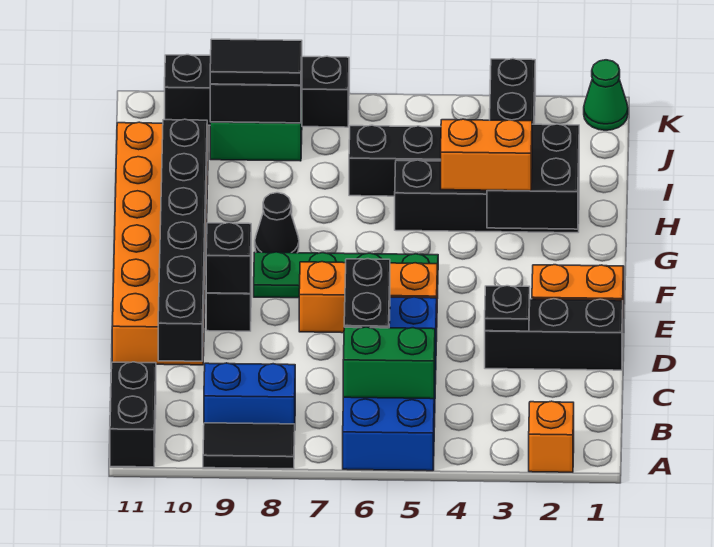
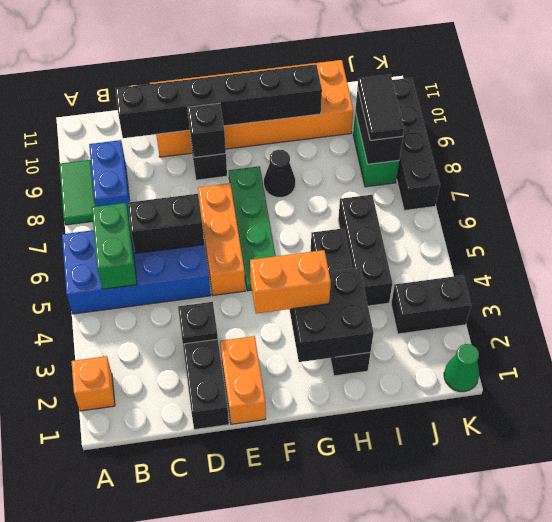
black 1x2 tile [203,423,295,469] -> green 1x2 tile [59,160,96,225]
black 1x2 brick [110,362,156,467] -> none
orange 1x2 brick [441,119,532,191] -> orange 1x2 brick turned to [250,250,331,313]

